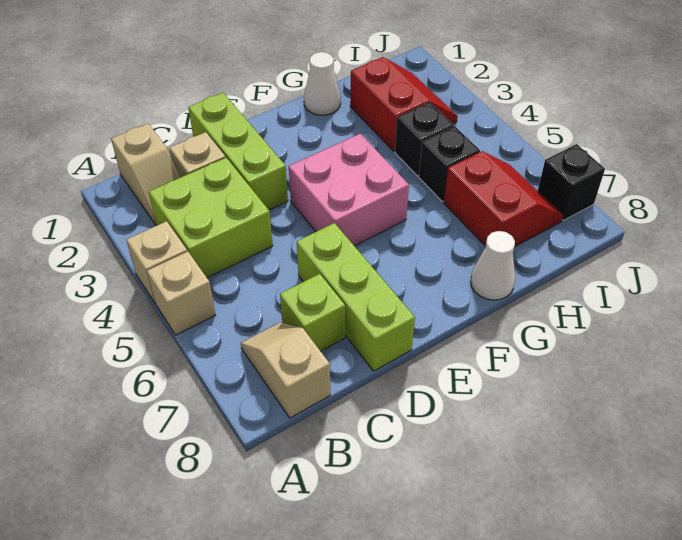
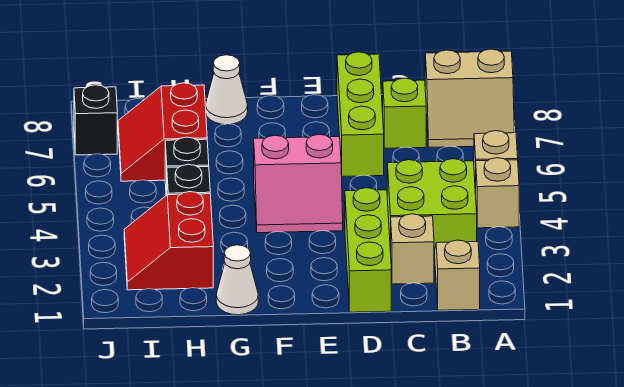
tan 1x2 slope [241,322,330,418] -> tan 2x2 slope [425,49,514,147]
pink 2x2 brick [289,134,409,246] -> pink 2x2 slope [254,134,343,233]

